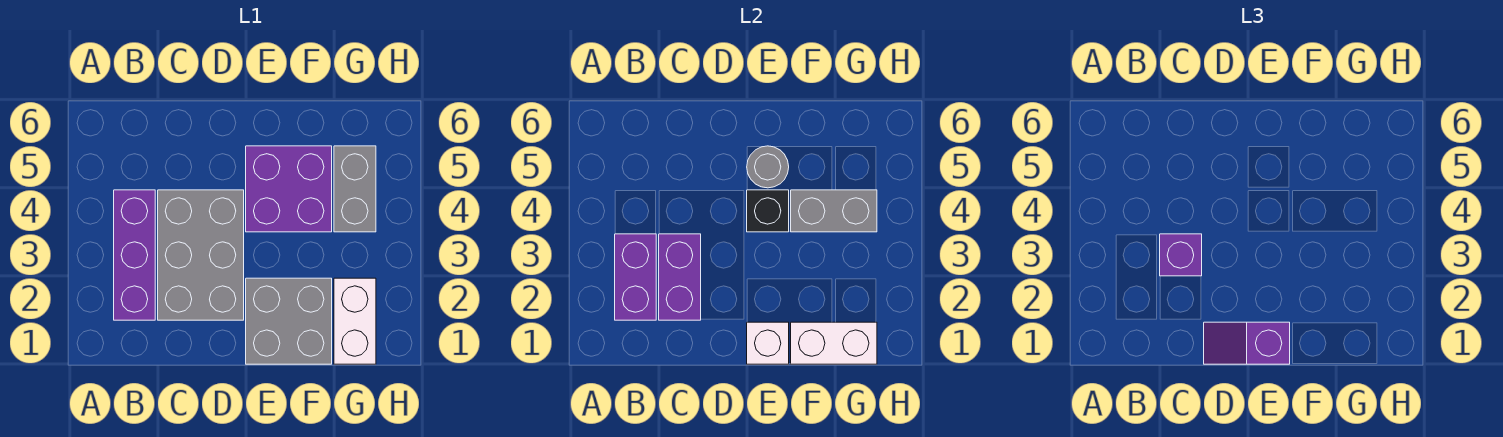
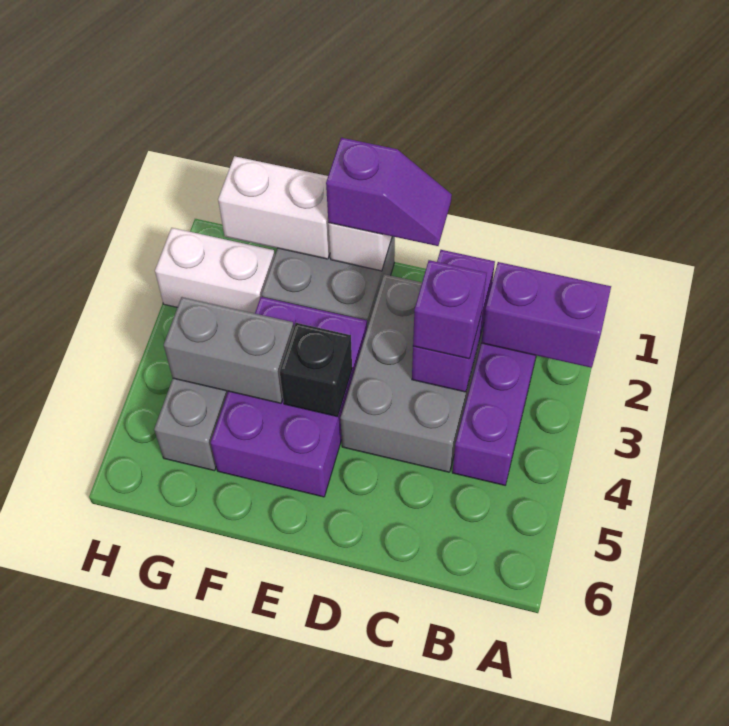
purple 1x2 brick [615,234,656,320] -> purple 1x2 brick turned to [481,262,611,368]
purple 2x2 brick [246,146,332,232] -> purple 2x3 brick [211,297,367,497]
grey 1x1 round brick [747,146,789,188] -> none
white 1x2 brick [334,278,376,364] -> white 1x2 brick turned to [155,228,275,313]

